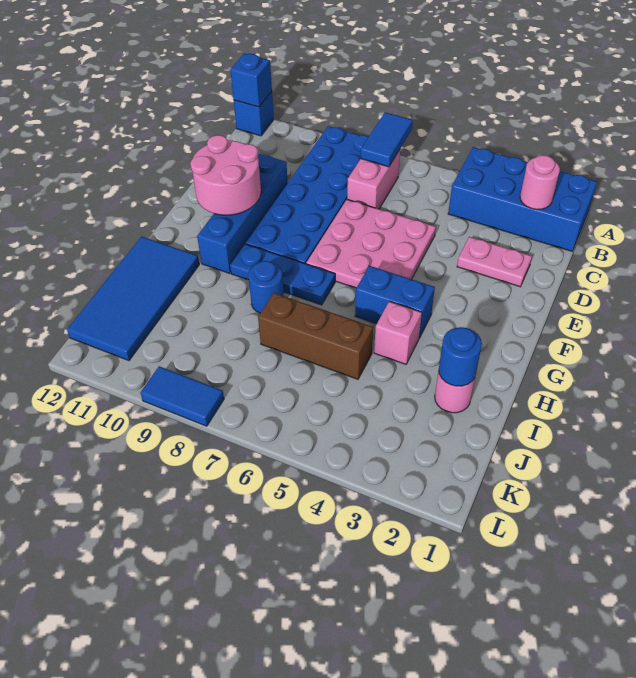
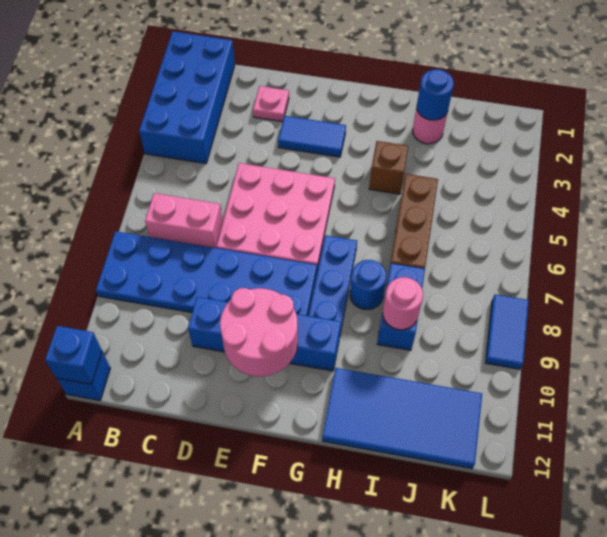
blue 1x2 tile [361,112,413,167] -> blue 1x2 tile moved to [278,116,346,157]
pink 1x1 round brick [520,155,560,209] -> pink 1x1 round brick moved to [382,277,423,330]
pink 1x2 plate [457,237,532,287] -> pink 1x1 plate [253,86,289,122]
blue 1x2 brick [355,266,435,338] -> blue 1x2 brick moved to [377,263,425,350]
pink 1x1 brick [374,301,422,364] -> brown 1x1 brick [369,141,408,194]

